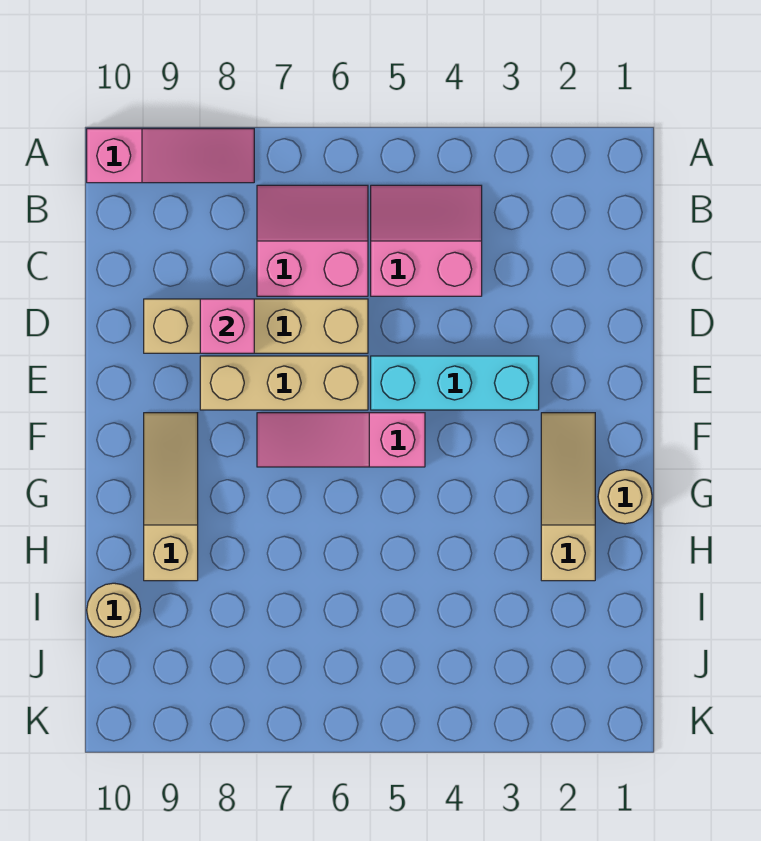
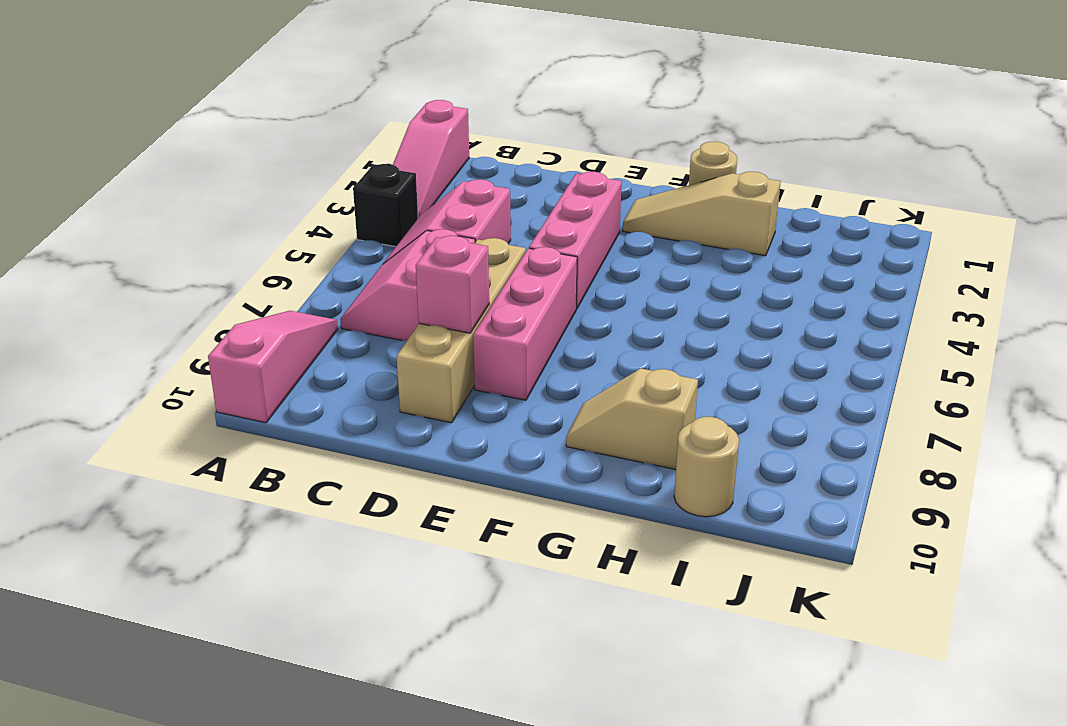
none -> black 1x1 brick [353,164,418,247]
cyan 1x3 brick [371,356,539,410] -> pink 1x3 brick [529,172,622,309]
tan 1x3 brick [200,356,368,410] -> pink 1x3 brick [473,247,577,400]
pink 1x3 slope [257,413,425,467] -> pink 1x3 slope moved to [393,100,469,218]
tan 1x3 slope [144,413,198,581] -> tan 1x2 slope [566,369,698,470]

